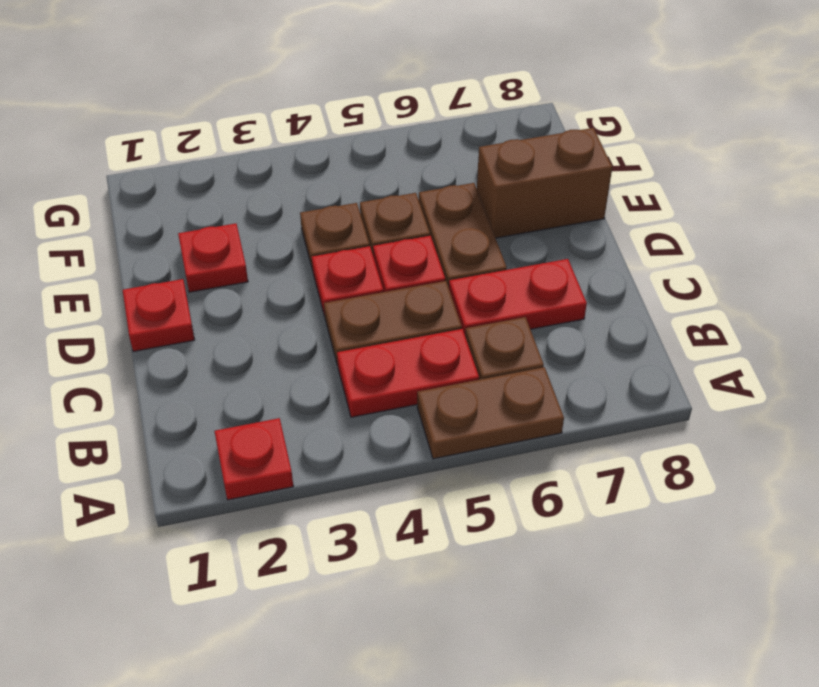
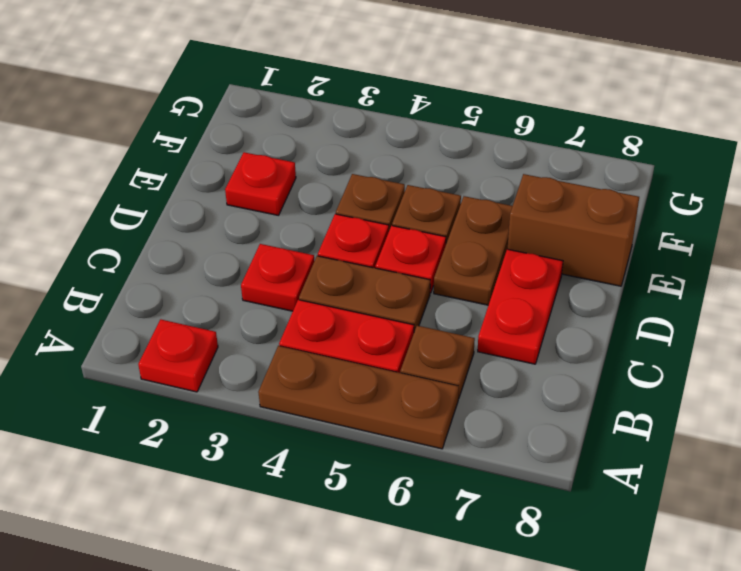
brown 1x2 plate [417,367,564,459] -> brown 1x3 plate [258,346,459,449]
red 1x2 plate [449,259,587,334] -> red 1x2 plate turned to [478,249,563,364]
red 1x1 plate [123,279,195,352] -> red 1x1 plate moved to [241,244,314,311]

